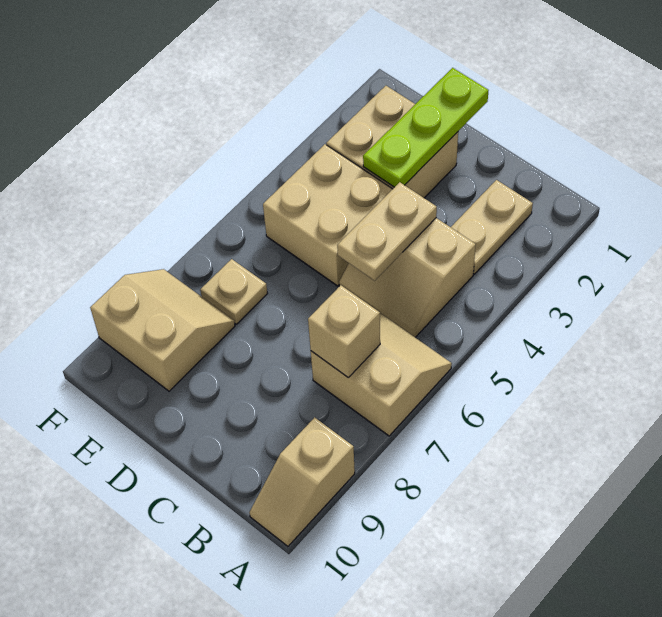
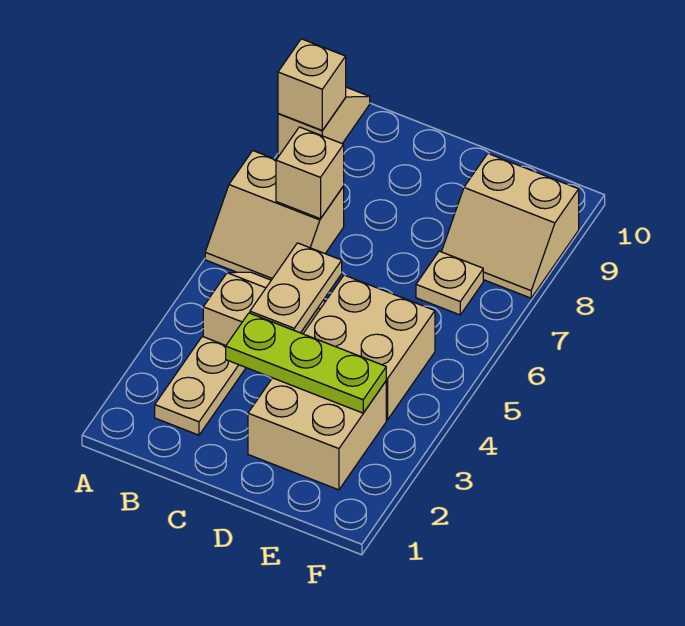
none -> tan 1x1 brick [278,39,346,130]
lime 1x3 plate [363,68,489,187] -> lime 1x3 plate turned to [226,313,386,413]

